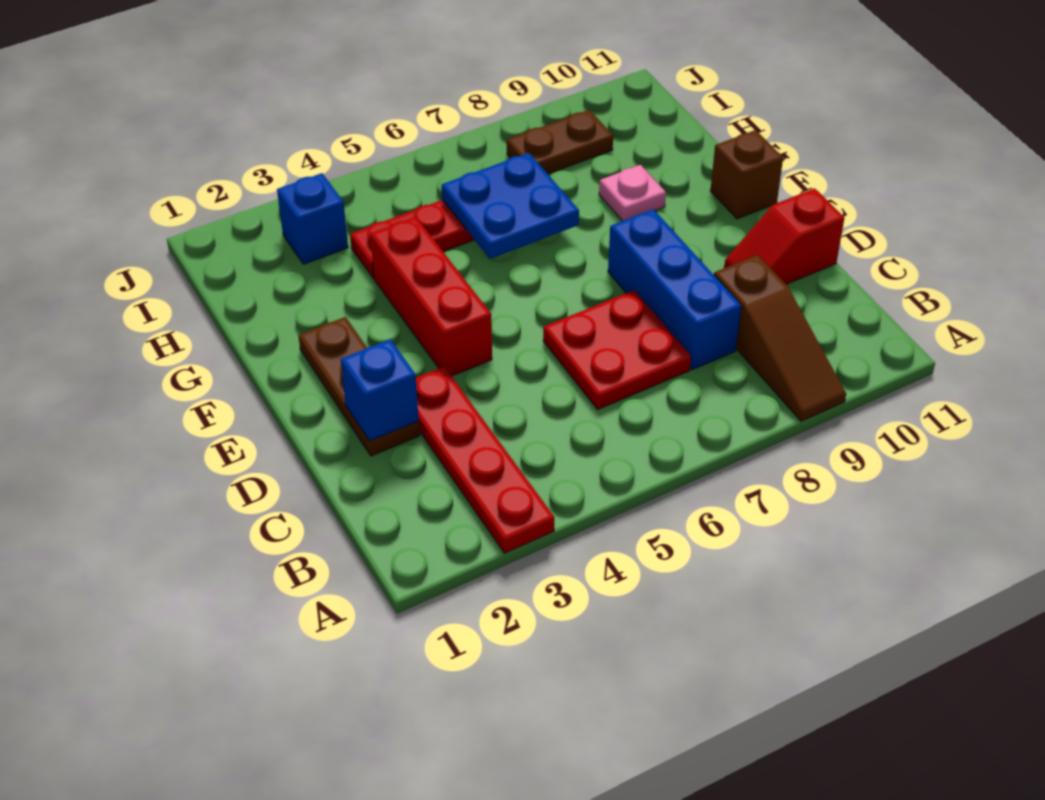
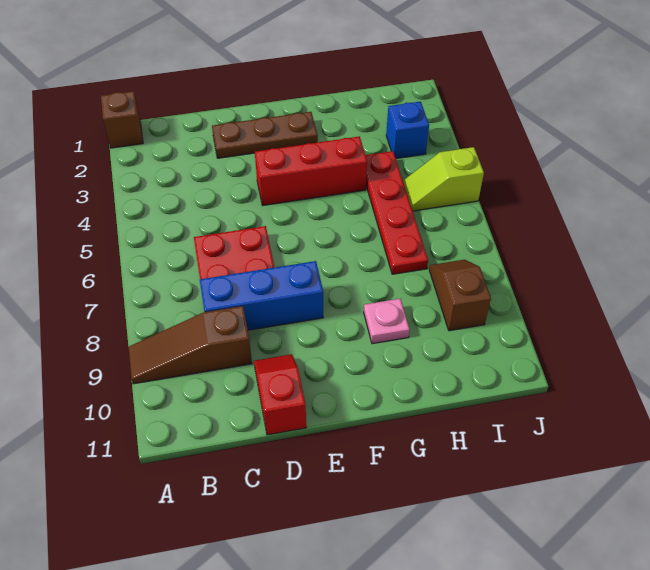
red 1x4 plate [416,367,554,553] -> none
blue 1x1 brick [341,339,419,441] -> none
brown 1x1 brick [710,130,783,219] -> brown 1x1 brick moved to [101,91,143,148]
blue 2x2 plate [442,153,579,259] -> none
none -> lime 1x2 slope [403,147,484,211]
brown 1x2 plate [507,110,613,174] -> brown 1x2 slope [429,260,491,331]

